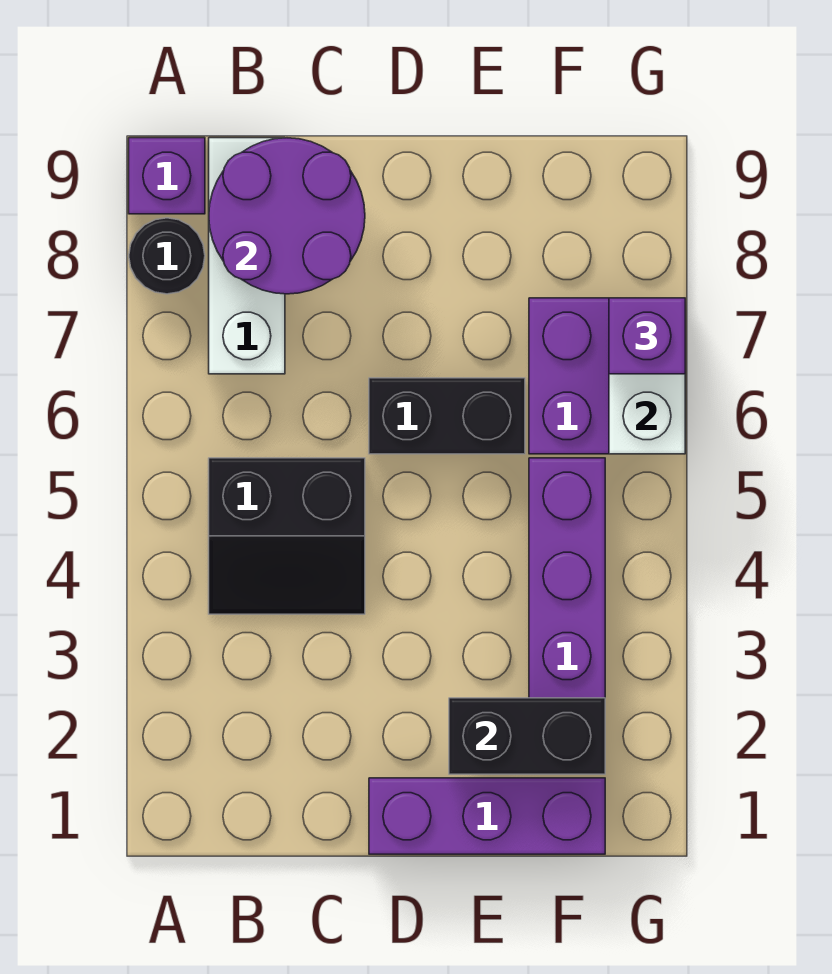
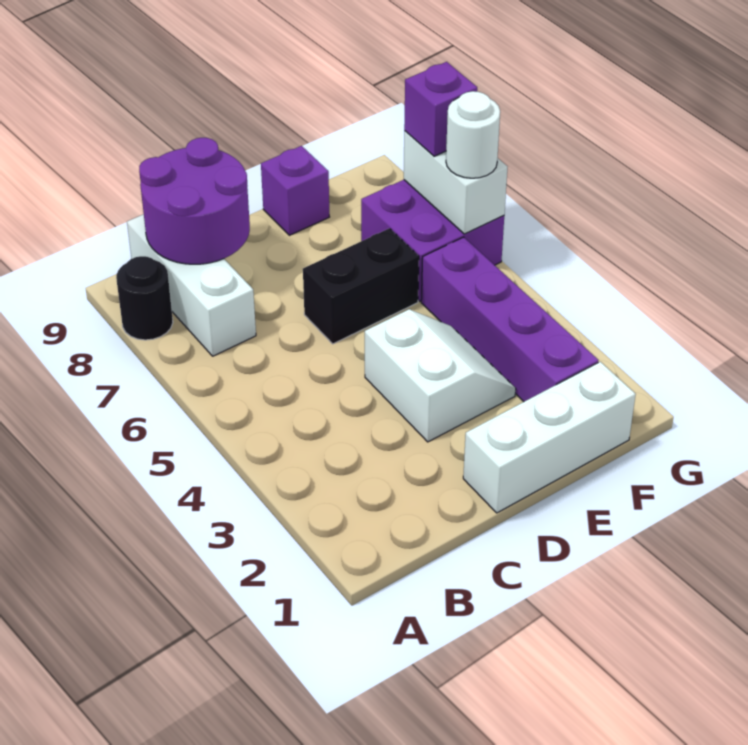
purple 1x1 brick [129,138,205,214] -> purple 1x1 brick moved to [261,146,329,235]
black 2x2 slope [209,458,365,614] -> none
purple 1x3 brick [369,778,605,854] -> white 1x3 brick [463,362,636,513]
none -> white 2x2 slope [365,309,516,442]
black 1x2 brick [449,698,605,774] -> none
none -> white 1x1 round brick [446,91,500,178]

